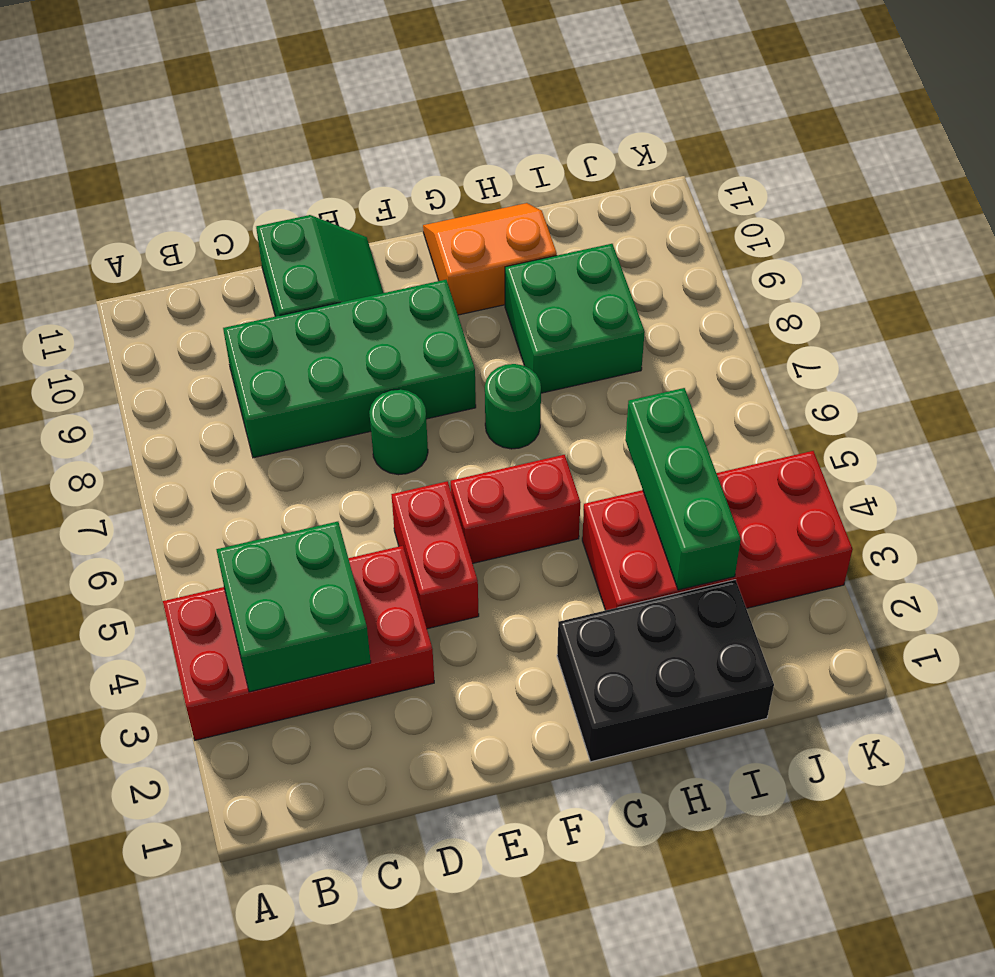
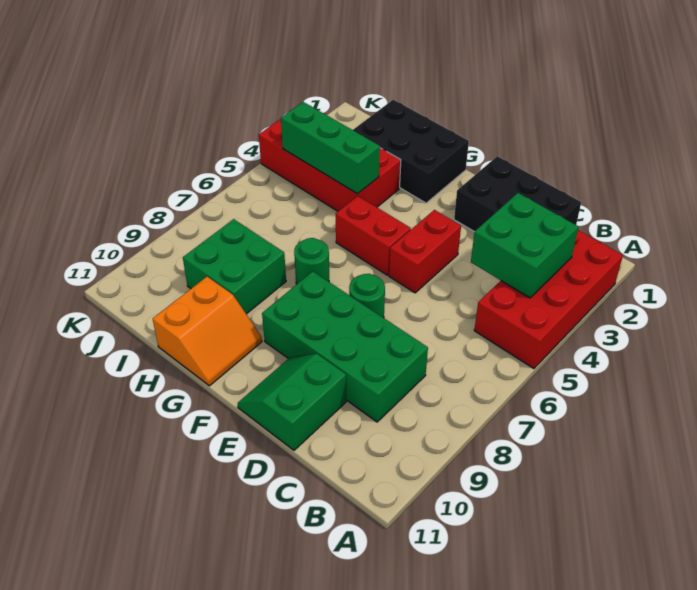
red 2x4 brick [163,546,434,740] -> red 2x4 brick turned to [474,230,623,369]
none -> black 2x3 brick [454,156,581,232]
orange 2x2 slope [423,203,557,315] -> orange 2x2 slope turned to [153,277,262,386]
green 1x3 brick [625,388,741,590] -> green 1x3 brick turned to [281,102,380,194]

